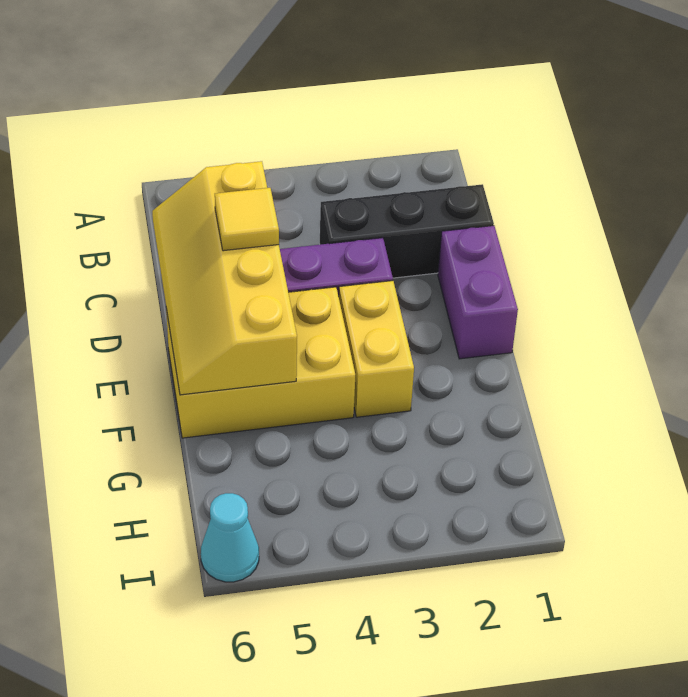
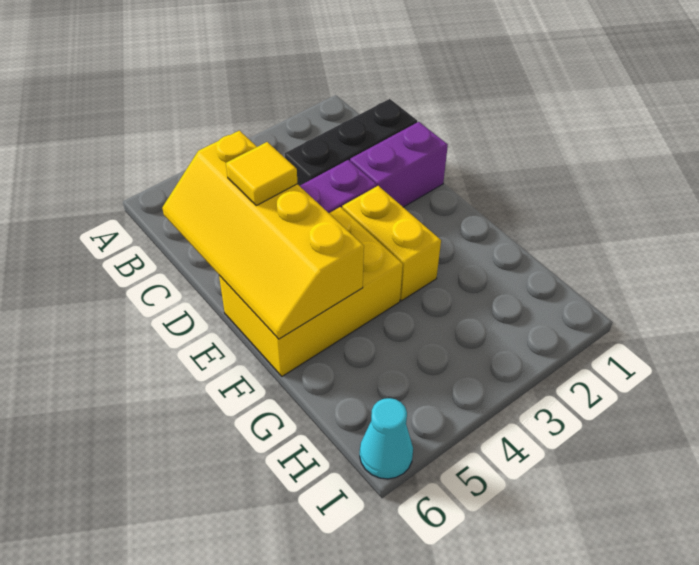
purple 1x2 brick [438,226,518,359] -> purple 1x2 brick turned to [350,122,448,207]

